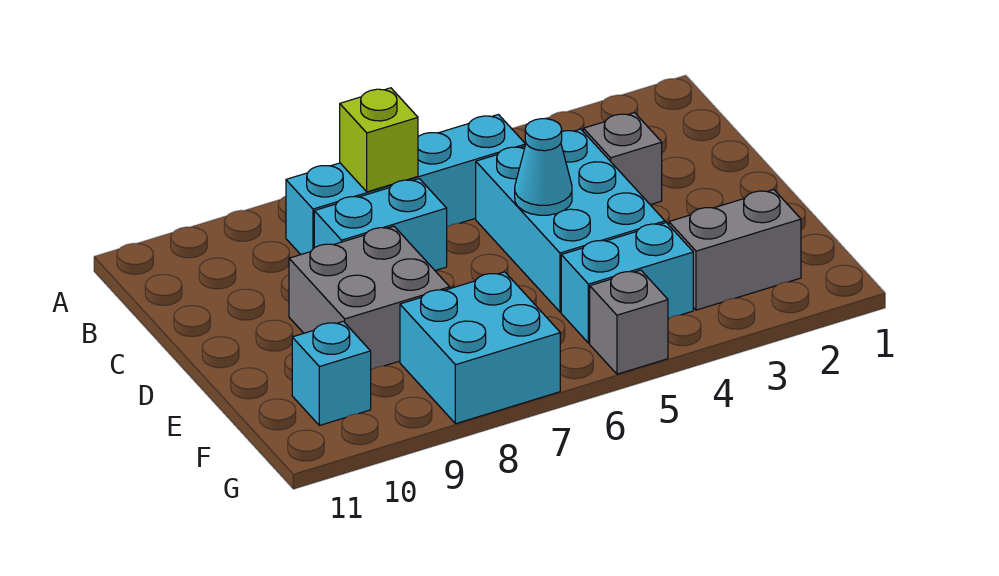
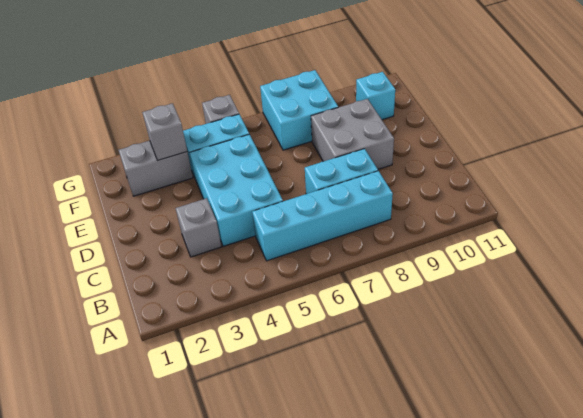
lime 1x1 brick [340,88,418,192] -> none
cyan 1x1 cone [515,119,572,215] -> none
none -> grey 1x1 brick [142,103,187,160]

